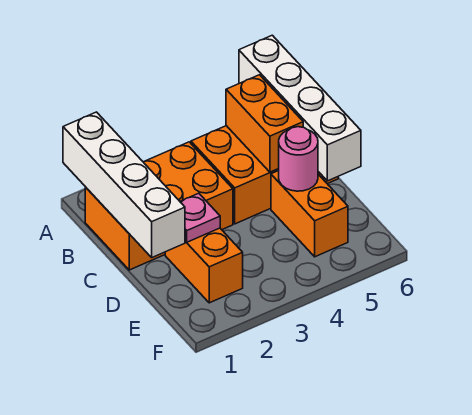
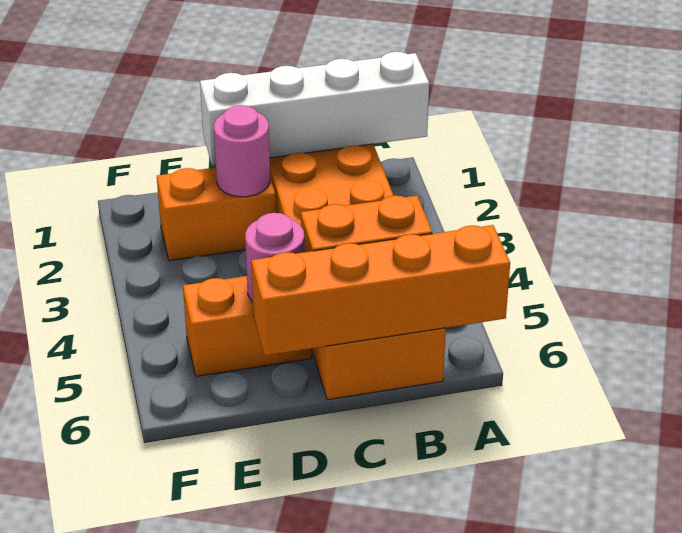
white 1x4 brick [239,35,361,181] -> orange 1x4 brick [251,225,510,356]
pink 1x1 plate [180,193,220,242] -> pink 1x1 round brick [214,105,270,197]

